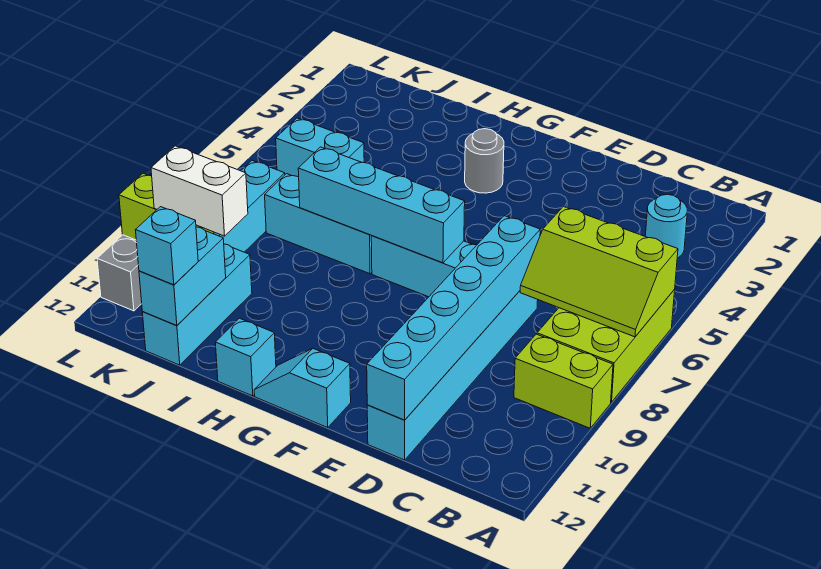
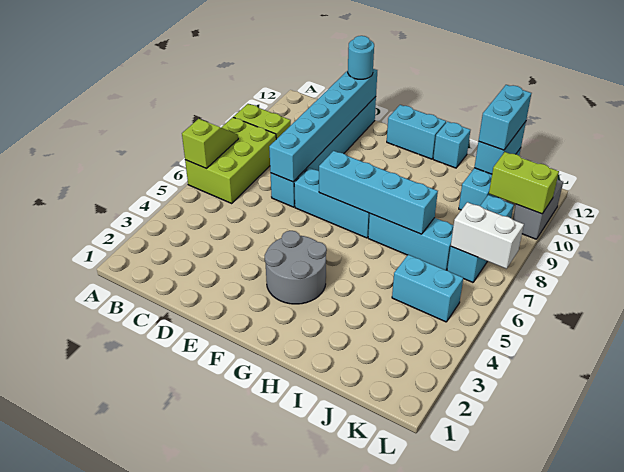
lime 2x3 slope [520,206,678,337] -> lime 1x2 slope [182,119,238,169]
cyan 1x1 round brick [645,194,687,258] -> cyan 1x1 round brick moved to [348,36,374,79]
cyan 1x2 slope [254,349,351,428] -> cyan 1x2 brick [387,105,446,159]
grey 1x1 round brick [465,129,504,193] -> grey 2x2 round brick [265,231,327,304]
white 1x2 brick [151,146,248,236] -> white 1x2 brick moved to [451,202,524,269]
cyan 1x1 brick [136,207,198,285] -> cyan 1x2 brick [479,85,531,150]

